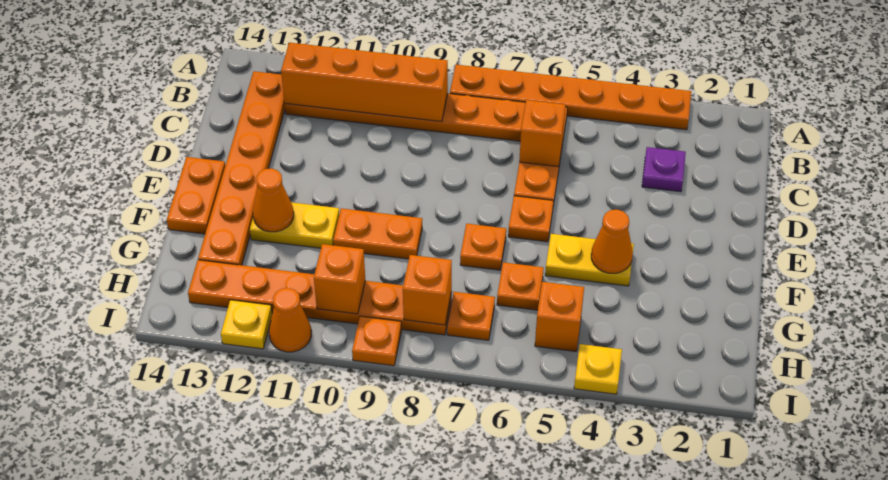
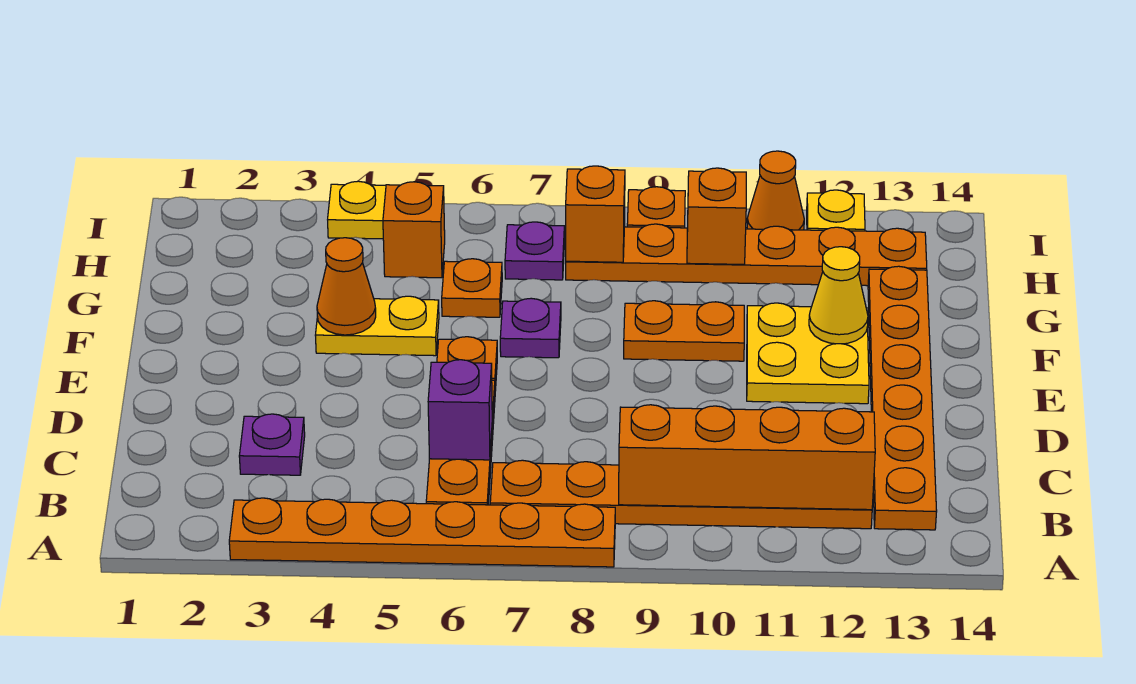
orange 1x1 brick [519,100,565,167] -> purple 1x1 brick [428,360,492,460]
orange 1x2 plate [167,157,225,234] -> none
orange 1x1 plate [460,224,506,270] -> purple 1x1 plate [500,298,561,358]
yellow 1x2 plate [250,202,339,248] -> yellow 2x2 plate [747,303,869,404]
orange 1x1 cone [253,168,294,232] -> yellow 1x1 cone [809,247,868,344]
orange 1x1 plate [447,292,495,340] -> purple 1x1 plate [505,222,564,280]

